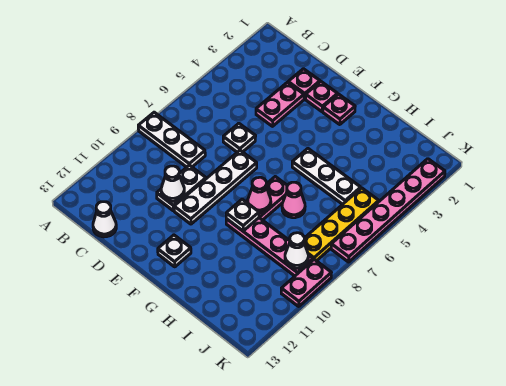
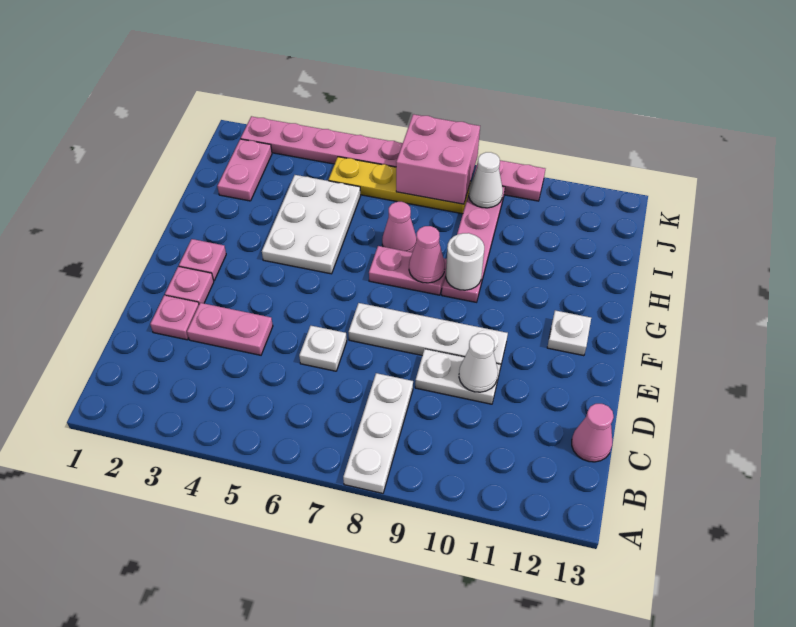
white 1x1 cone [93,202,116,237] -> pink 1x1 cone [572,404,613,462]
white 1x3 plate [292,149,361,204] -> white 2x3 plate [262,175,361,274]
white 1x1 plate [226,199,259,231] -> white 1x1 round brick [446,233,484,290]
none -> pink 1x2 plate [217,139,272,201]
none -> pink 2x2 brick [396,114,480,204]

